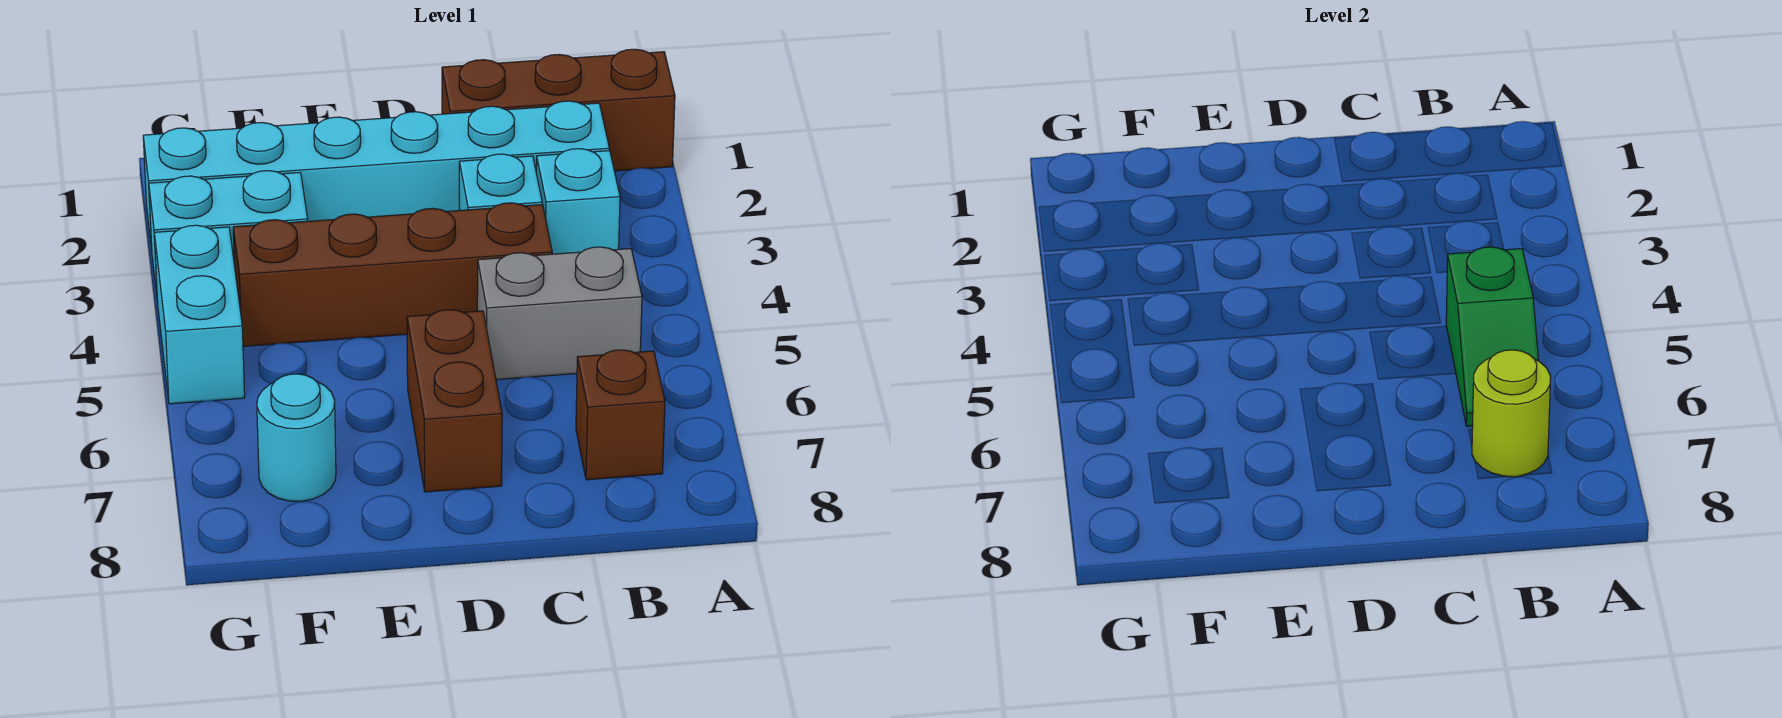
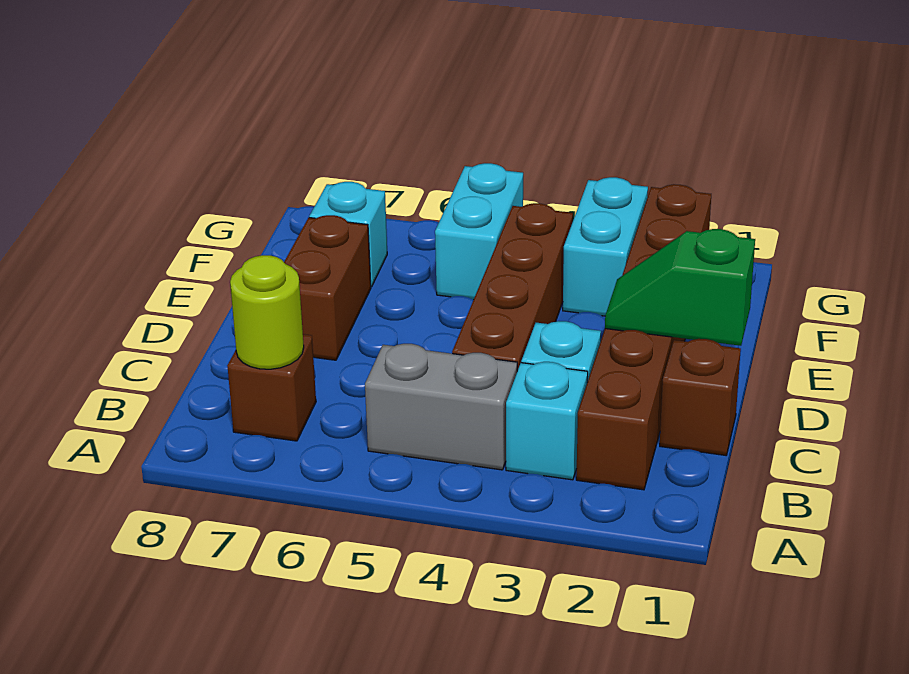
brown 1x3 brick [442,49,675,171] -> brown 1x1 brick [660,339,741,455]
cyan 1x6 brick [143,101,609,250] -> brown 1x6 brick [576,184,711,490]
grey 1x2 brick [477,247,642,380] -> grey 1x2 brick turned to [365,344,517,470]
green 1x2 slope [1446,247,1539,426] -> green 1x2 slope moved to [605,229,755,346]
brown 1x2 brick [407,310,502,492] -> brown 1x2 brick turned to [284,215,371,360]
cyan 1x1 round brick [257,374,336,501] -> cyan 1x1 brick [309,182,387,287]
cyan 1x2 brick [154,225,245,404] -> cyan 1x2 brick turned to [435,163,523,300]

